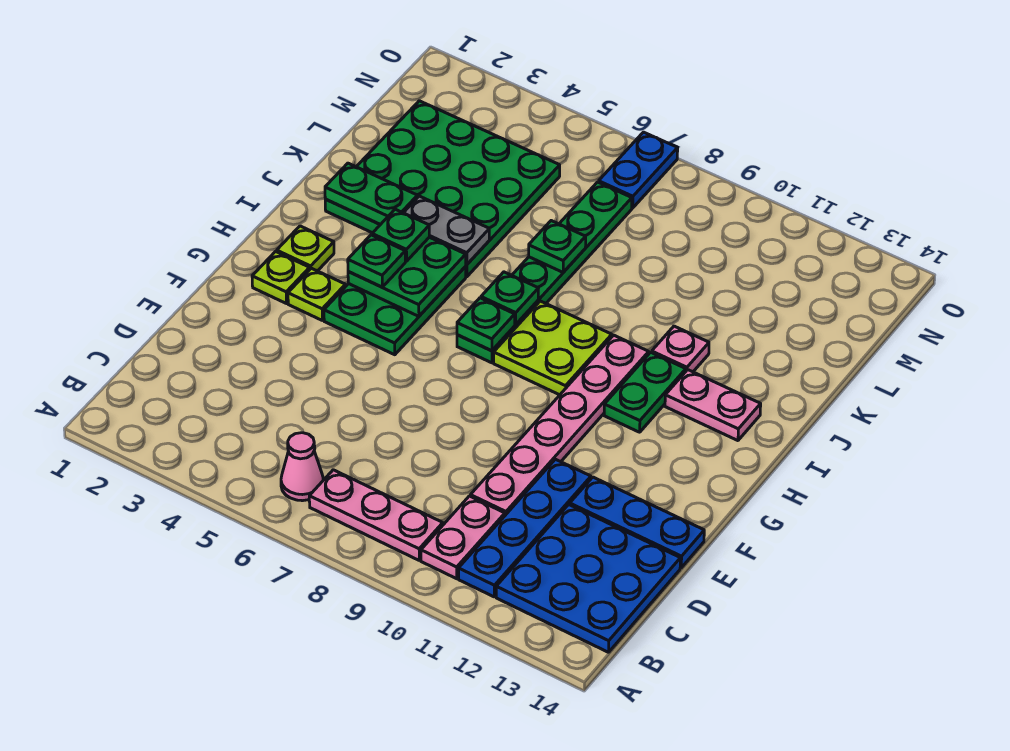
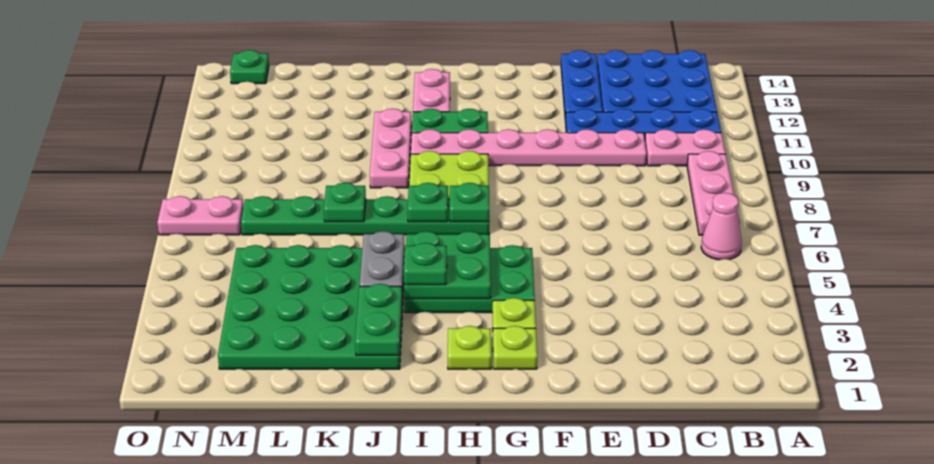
green 1x1 plate [348,235,405,287] -> green 1x1 plate moved to [230,50,269,84]
pink 1x1 plate [652,326,709,372] -> pink 1x3 plate [370,109,411,188]
blue 1x2 plate [599,132,678,208] -> pink 1x2 plate [157,196,243,235]

